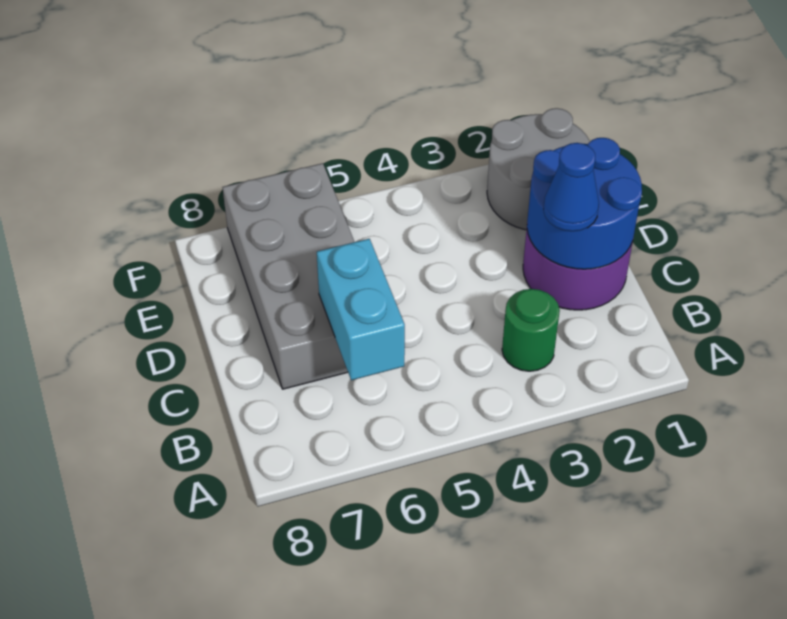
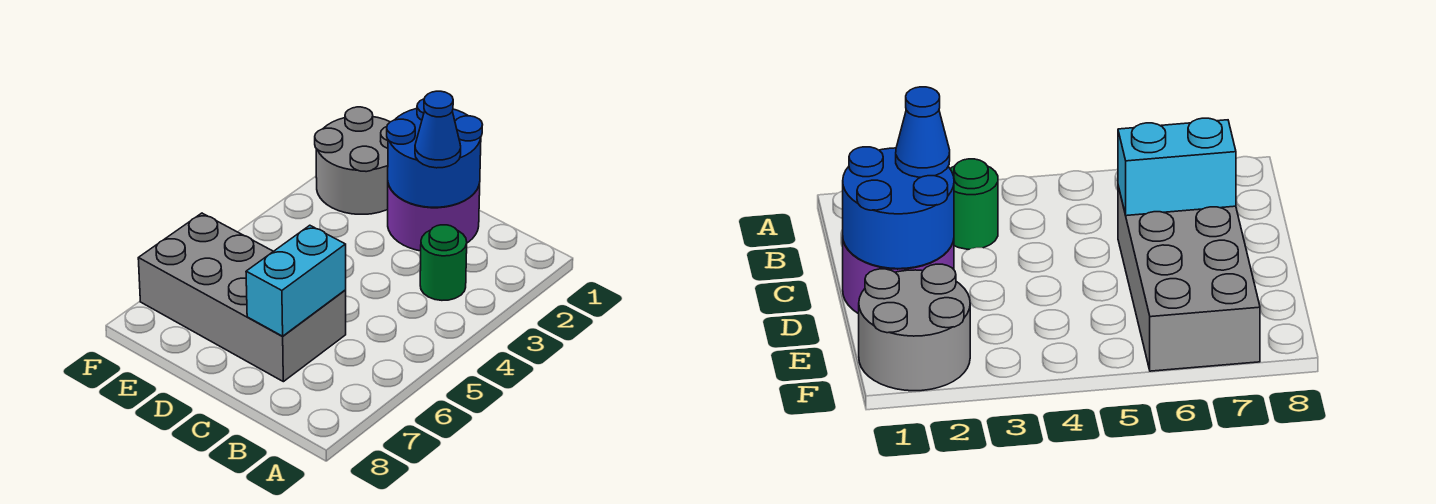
cyan 1x2 brick [317,239,405,380] -> cyan 1x2 brick turned to [246,225,346,336]

